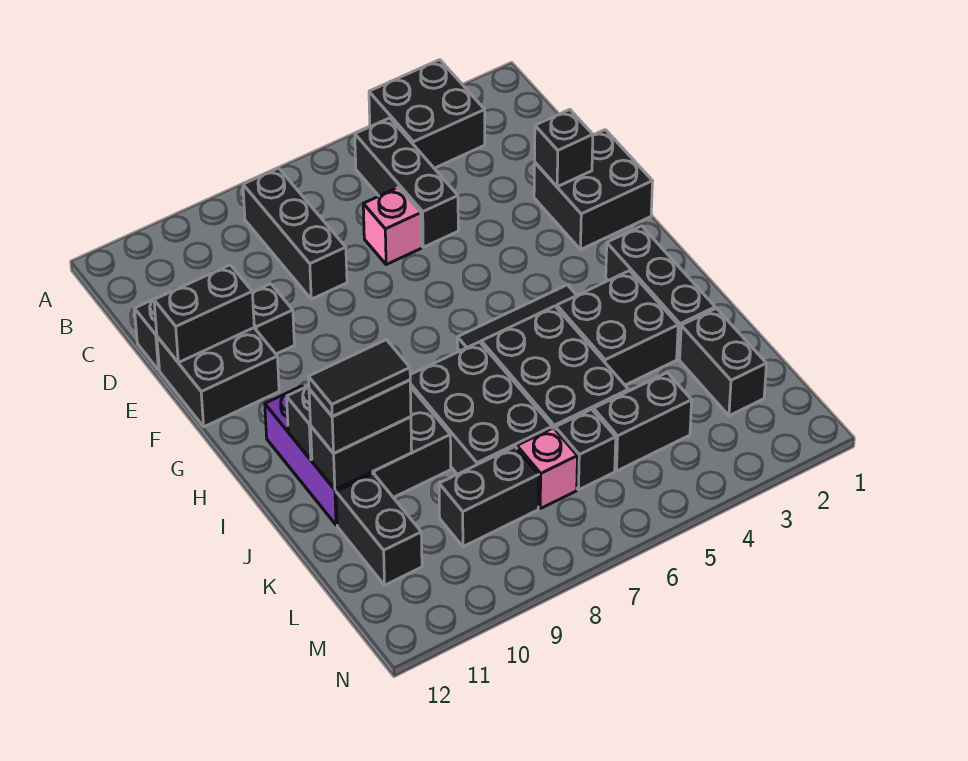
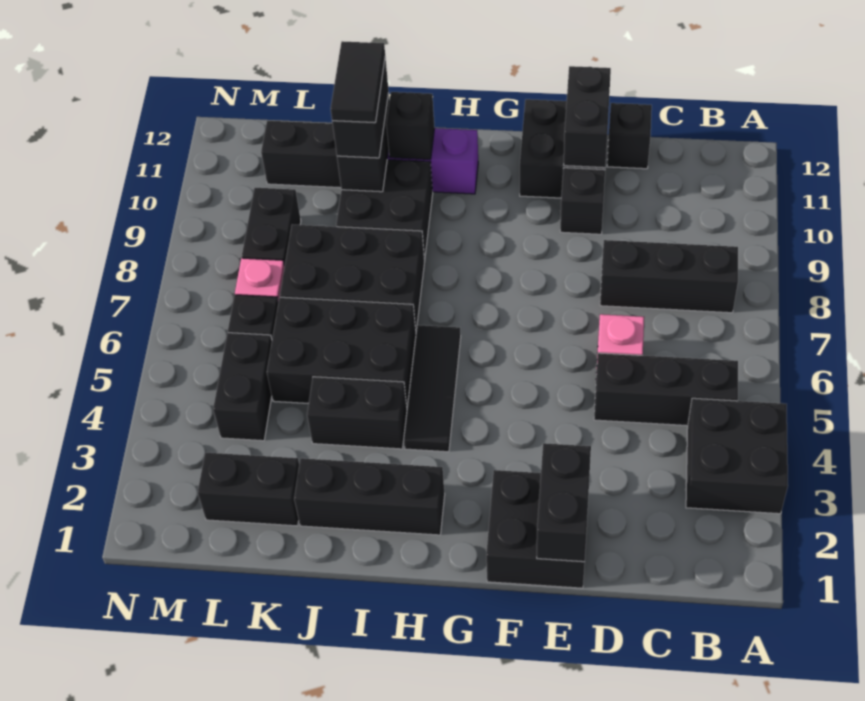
black 1x1 brick [535,110,593,187] -> black 1x2 brick [537,443,591,562]
black 2x2 brick [557,271,678,385] -> black 1x2 brick [307,377,407,449]

